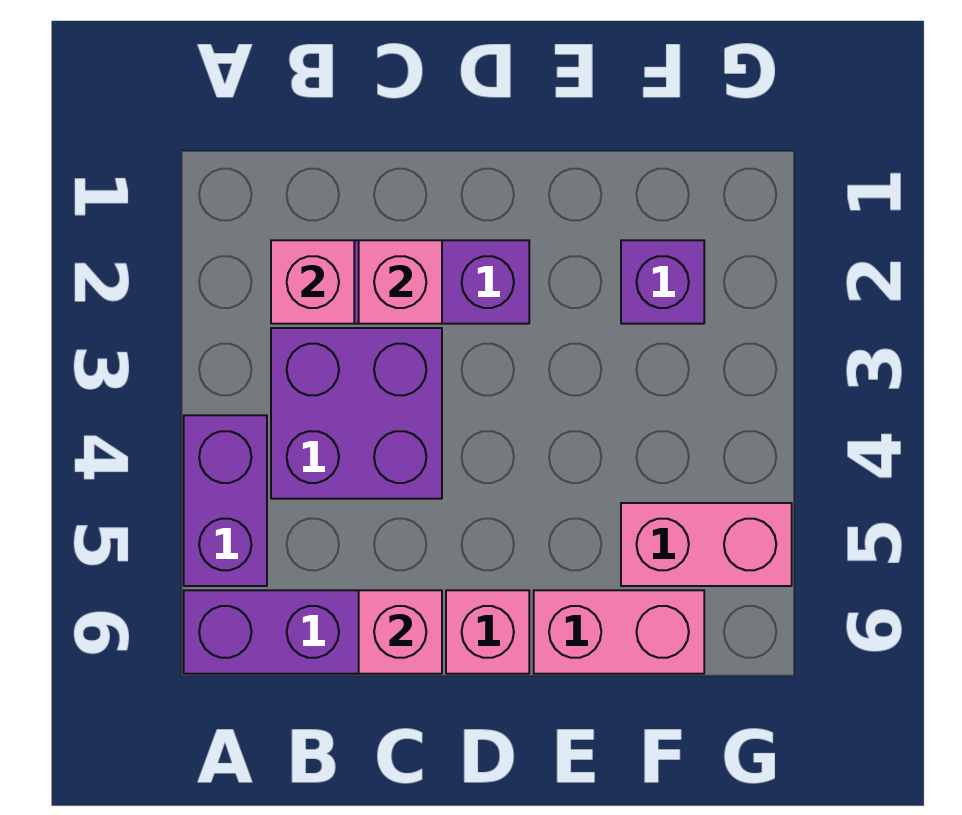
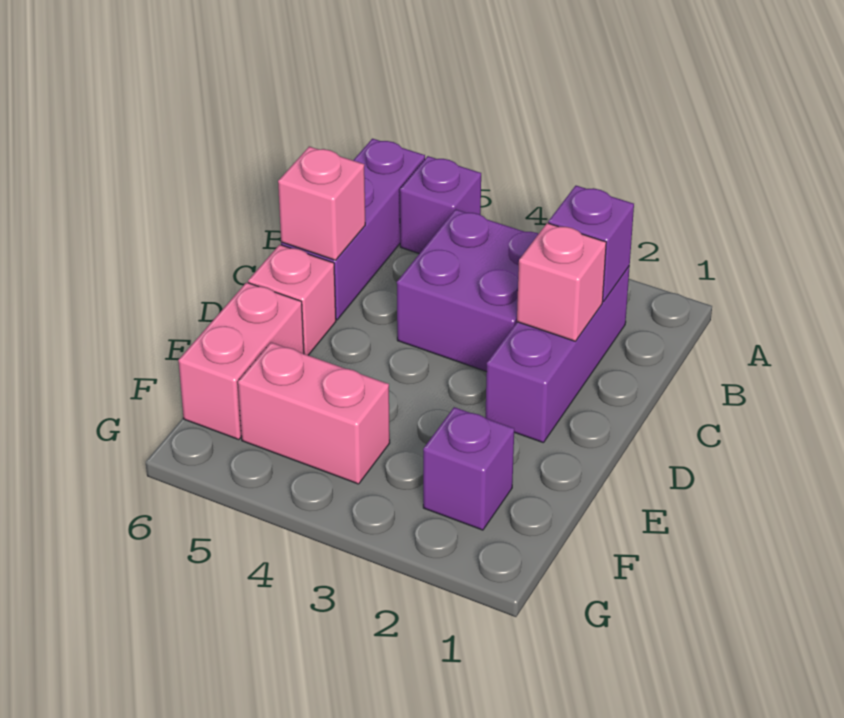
purple 1x2 brick [184,415,267,586] -> purple 1x1 brick [400,156,481,254]
pink 1x1 brick [271,240,354,324] -> purple 1x1 brick [548,186,634,302]
pink 1x2 brick [621,503,792,586] -> pink 1x2 brick turned to [238,342,390,484]

